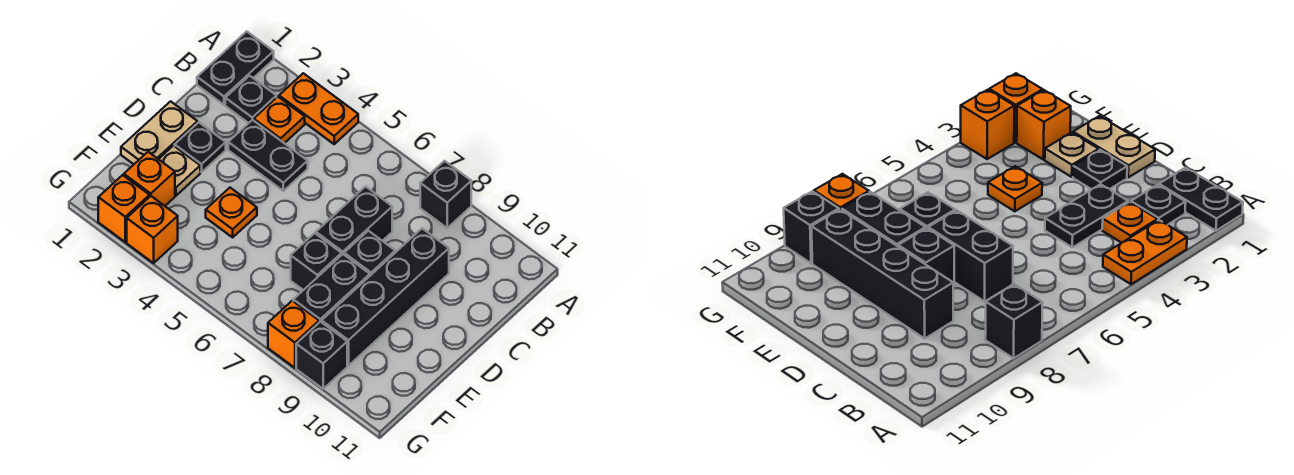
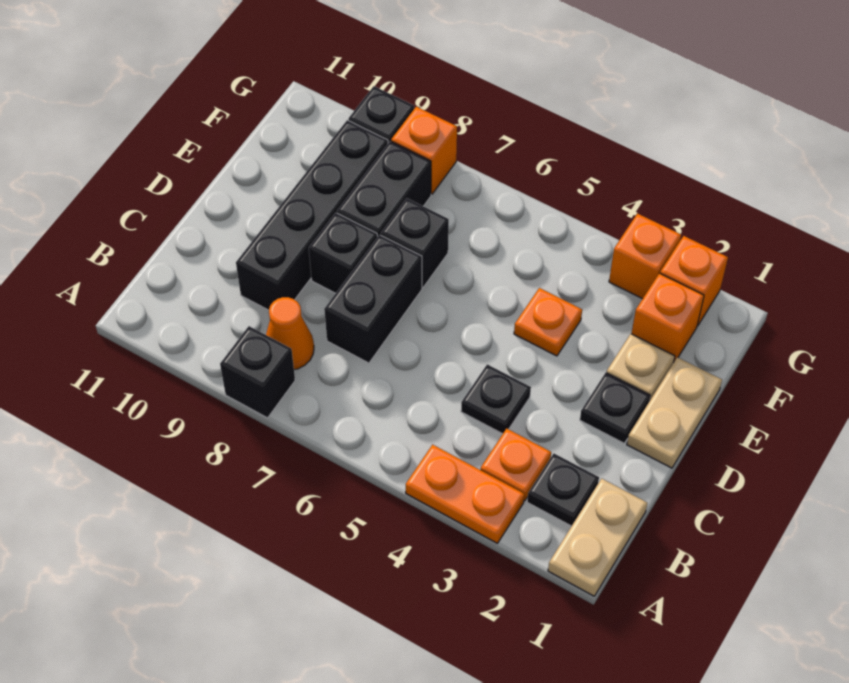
black 1x2 plate [197,31,274,105] -> tan 1x2 plate [548,479,647,596]
none -> orange 1x1 cone [266,297,314,370]
black 1x2 plate [228,120,308,191] -> black 1x1 plate [461,364,531,434]

